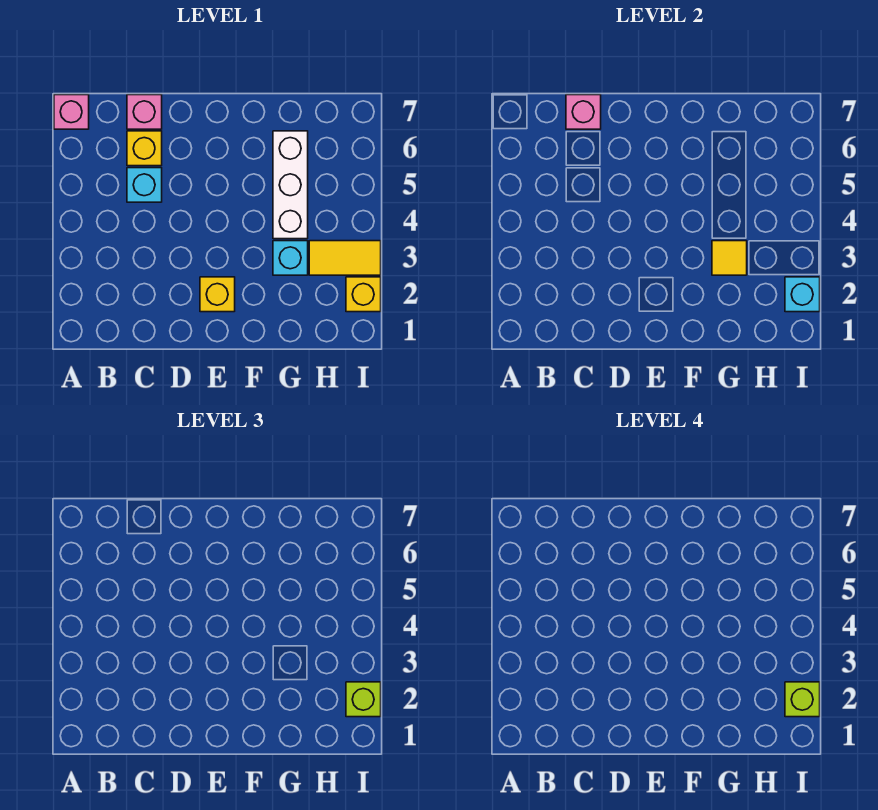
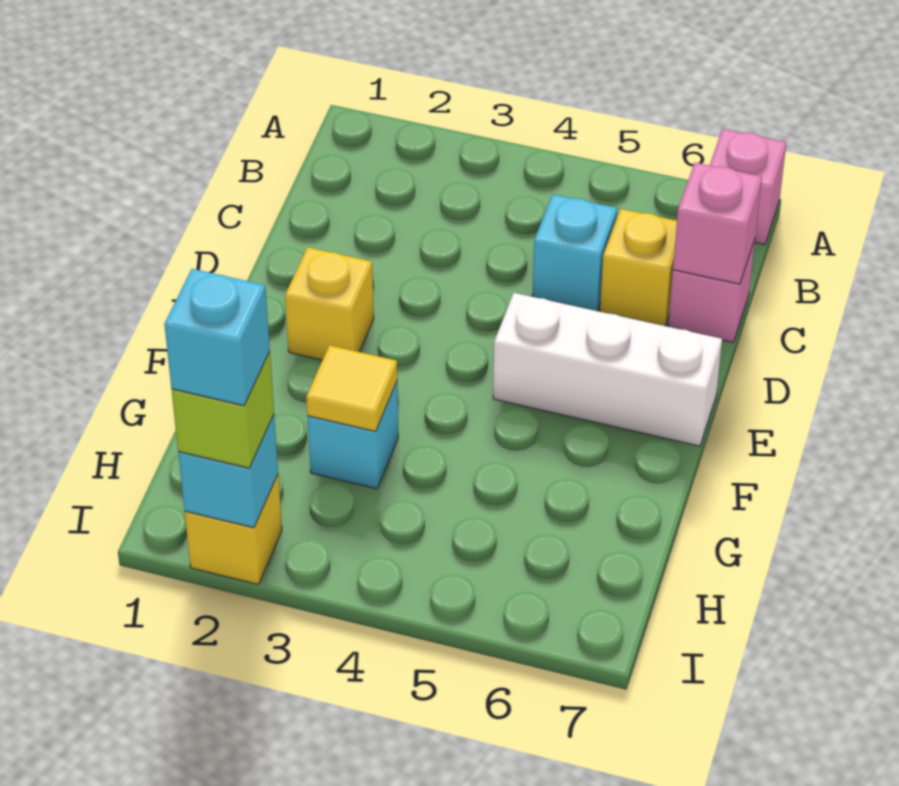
white 1x3 brick [273,131,308,239] -> white 1x3 brick moved to [493,293,722,446]
yellow 1x2 tile [309,241,381,275] -> none
lime 1x1 brick [785,682,820,717] -> cyan 1x1 brick [164,269,270,406]

